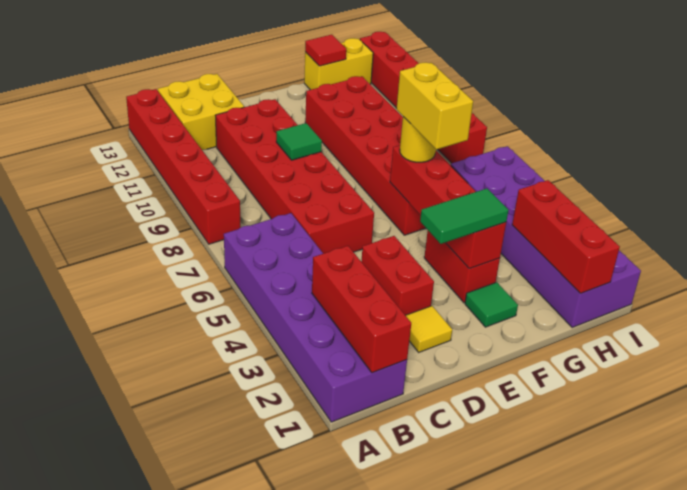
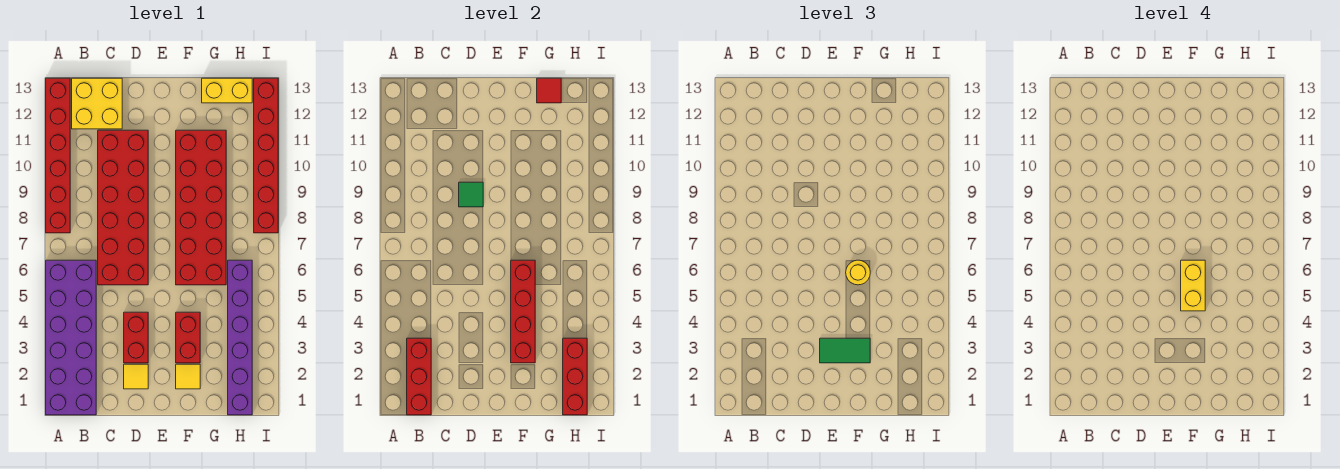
green 1x1 tile [465,282,518,327] -> yellow 1x1 tile [176,364,200,389]
purple 2x6 brick [451,146,641,328] -> purple 1x6 brick [228,260,252,415]

